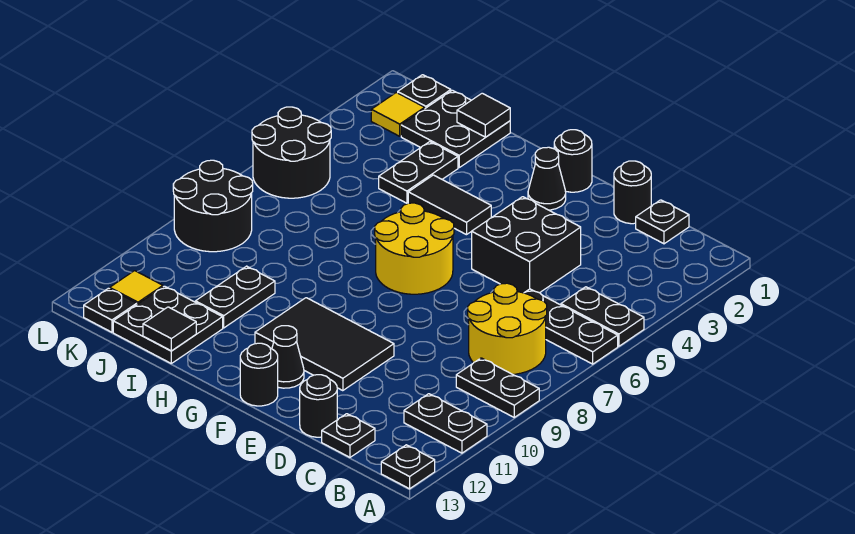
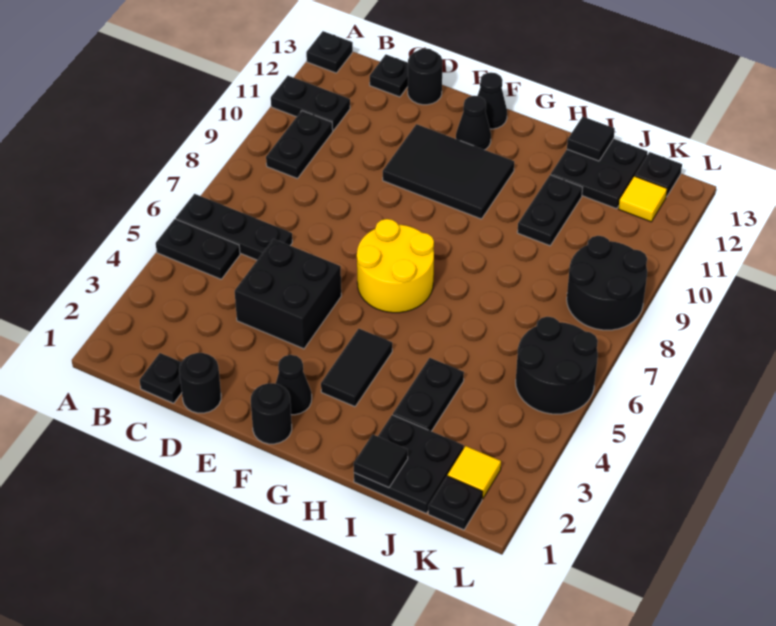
black 1x2 plate [456,358,539,417] -> black 1x2 plate turned to [266,111,333,178]
yellow 2x2 round brick [468,283,547,374] -> none
black 1x1 round brick [240,343,278,406] -> black 1x1 cone [477,72,507,129]
black 1x2 tile [408,175,491,235] -> black 1x2 tile turned to [321,329,392,407]

